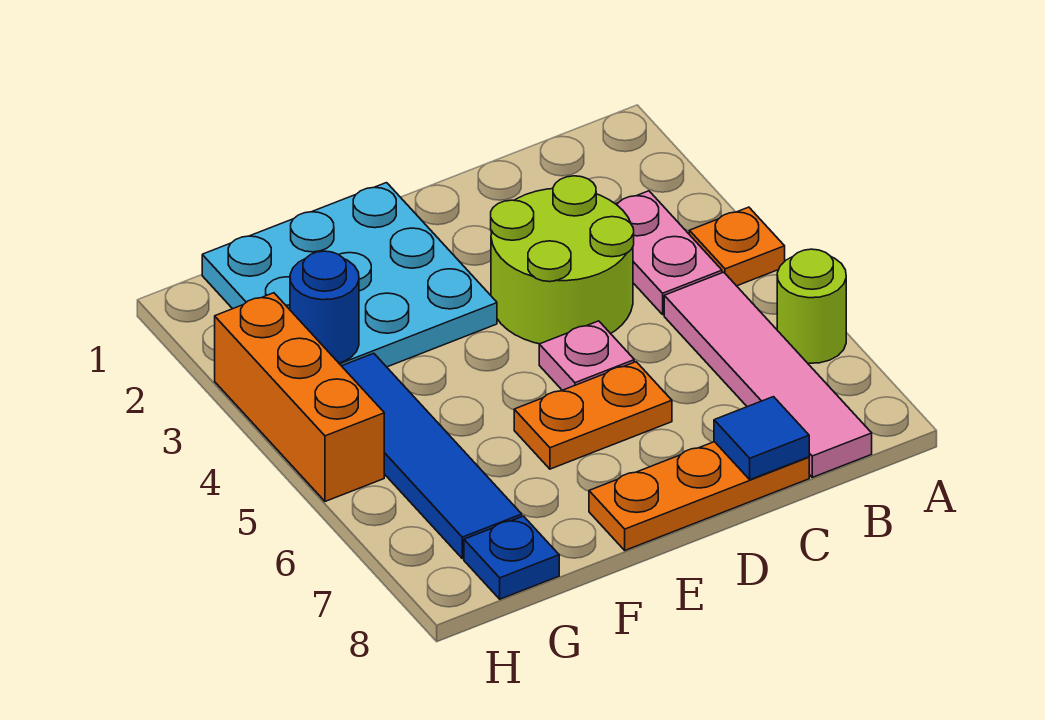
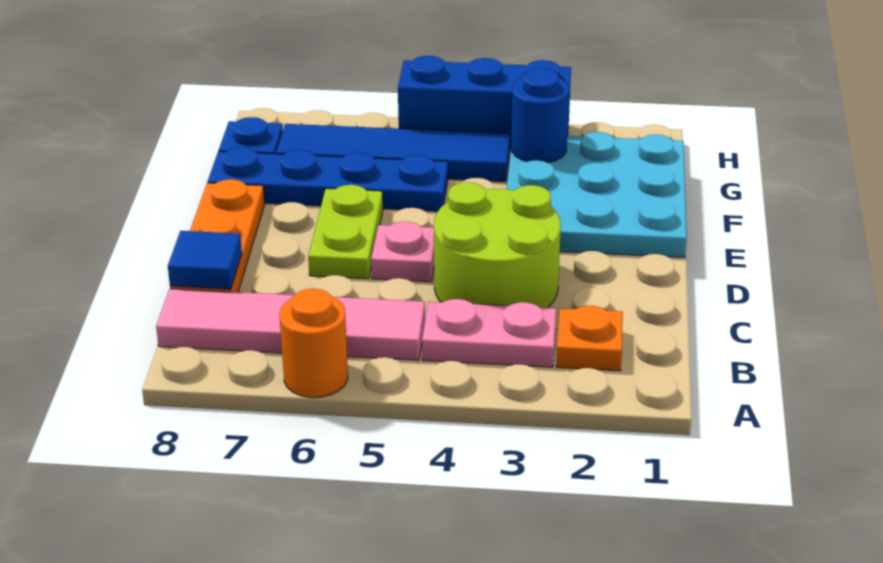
orange 1x1 plate [689,207,785,286] -> orange 1x1 plate moved to [556,306,623,371]
lime 1x1 round brick [777,249,846,363] -> orange 1x1 round brick [280,289,348,398]
orange 1x2 plate [514,362,672,469] -> lime 1x2 plate [308,185,383,279]
none -> blue 1x4 plate [207,147,448,211]
orange 1x3 brick [215,293,384,501] -> blue 1x3 brick [398,56,571,151]

